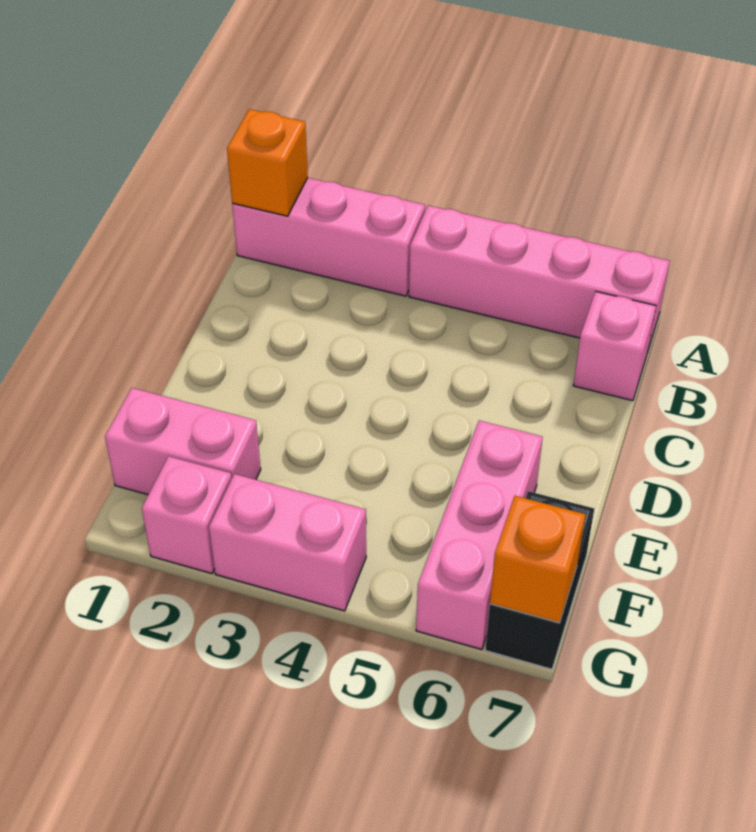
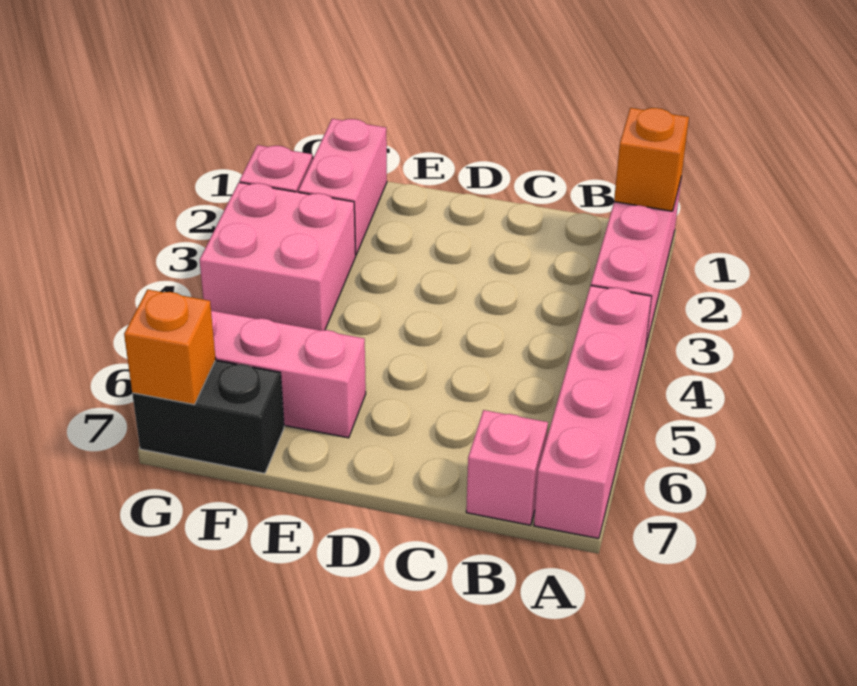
pink 1x2 brick [209,474,366,611] -> pink 2x2 brick [200,182,356,330]

